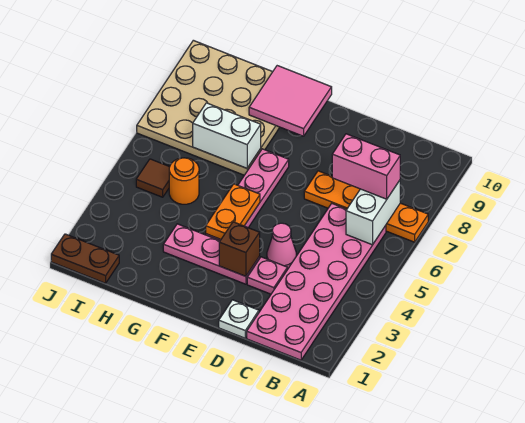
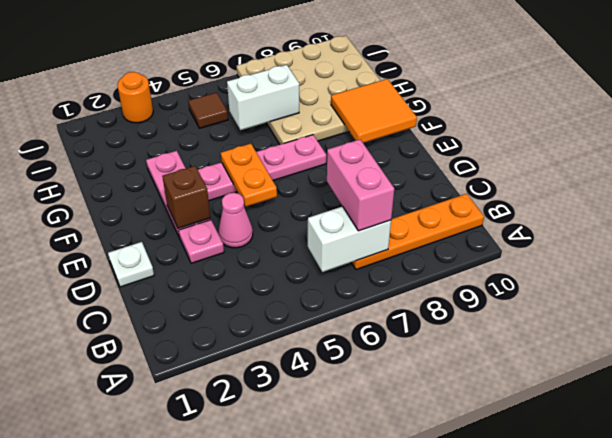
orange 1x4 plate [304,171,428,242] -> orange 1x4 plate turned to [351,194,484,270]
pink 2x6 plate [247,204,386,360] -> none
orange 1x2 plate [206,184,260,239] -> orange 1x2 plate turned to [221,144,277,207]
pink 2x2 tile [249,66,332,136] -> orange 2x2 tile [331,79,417,143]
white 1x2 brick [193,103,261,168] -> white 1x2 brick turned to [227,65,299,130]
orange 1x1 round brick [169,158,199,204] -> orange 1x1 round brick moved to [117,72,153,123]
brown 1x2 plate [51,234,119,283] -> none

